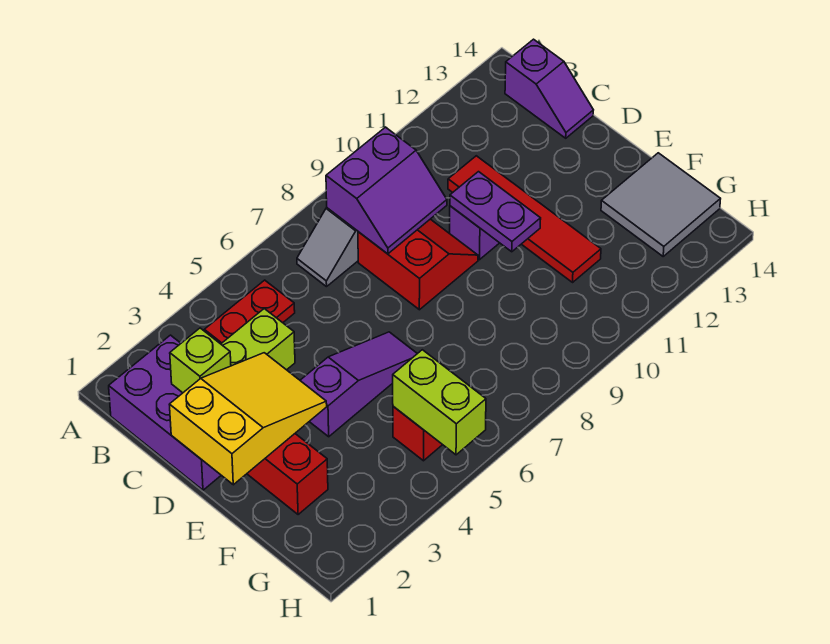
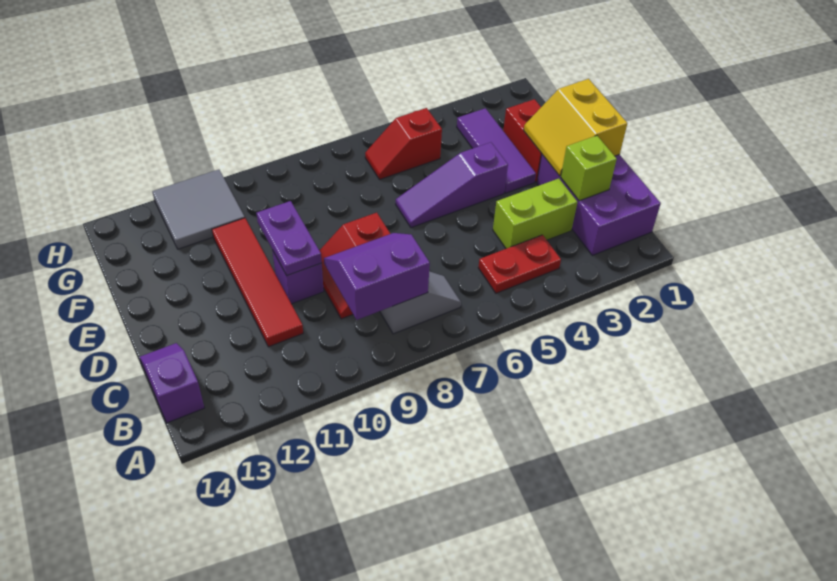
yellow 2x3 slope [169,353,327,485] -> yellow 2x2 slope [524,79,627,176]
none -> purple 1x3 tile [457,108,536,193]
grey 2x2 tile [601,153,720,256] -> grey 2x2 tile moved to [152,170,245,249]
lime 1x2 brick [393,350,486,455] -> none

